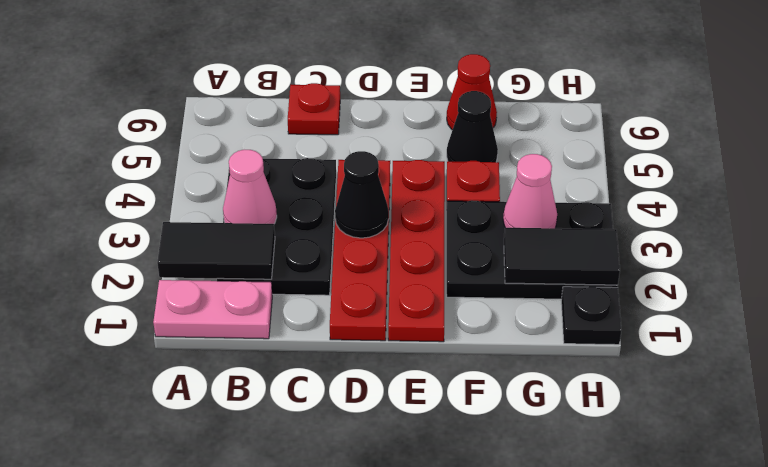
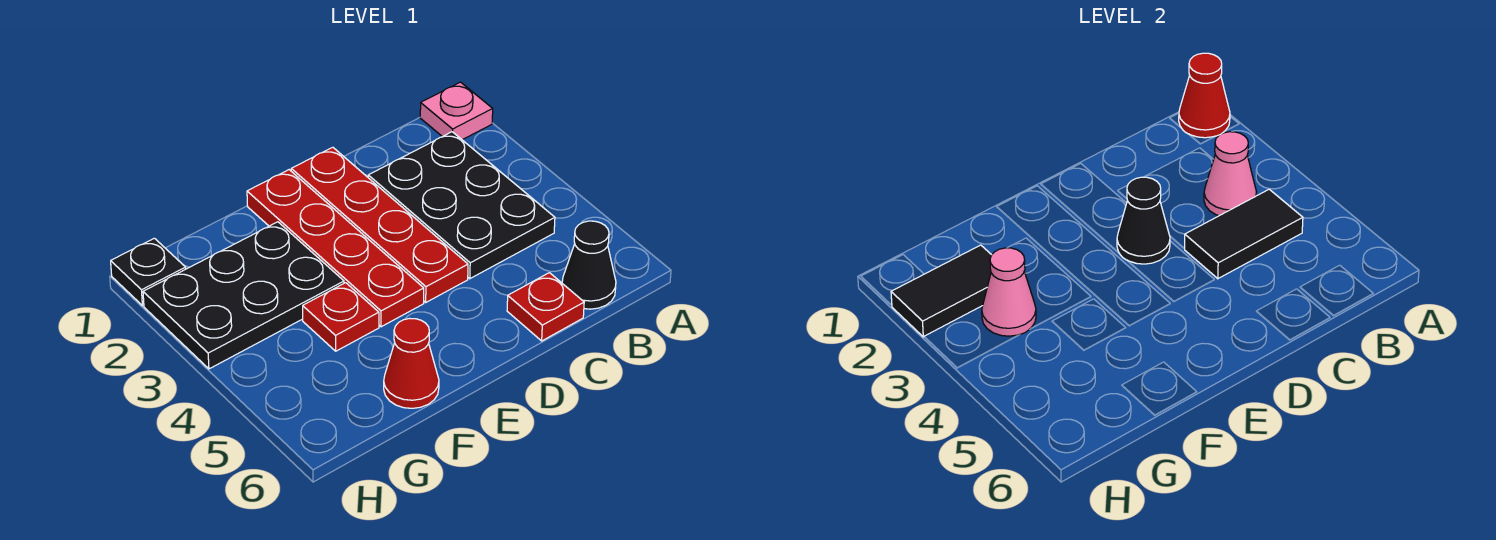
pink 1x2 plate [153,280,272,339] -> pink 1x1 plate [420,82,493,140]
none -> red 1x1 cone [1179,53,1230,138]
black 1x2 tile [157,222,275,279] -> black 1x2 tile moved to [1185,189,1303,279]
black 1x1 cone [447,91,498,162] -> black 1x1 cone moved to [562,221,616,309]

